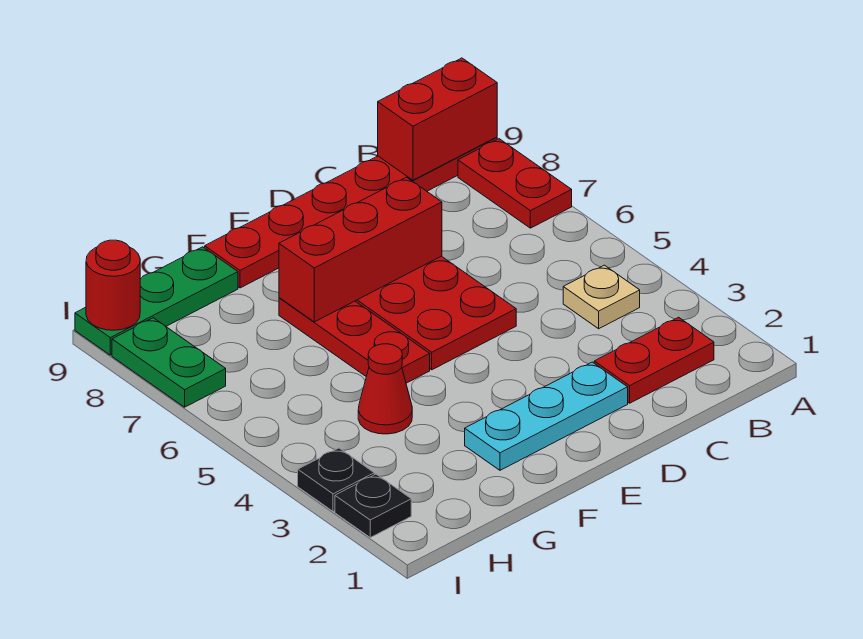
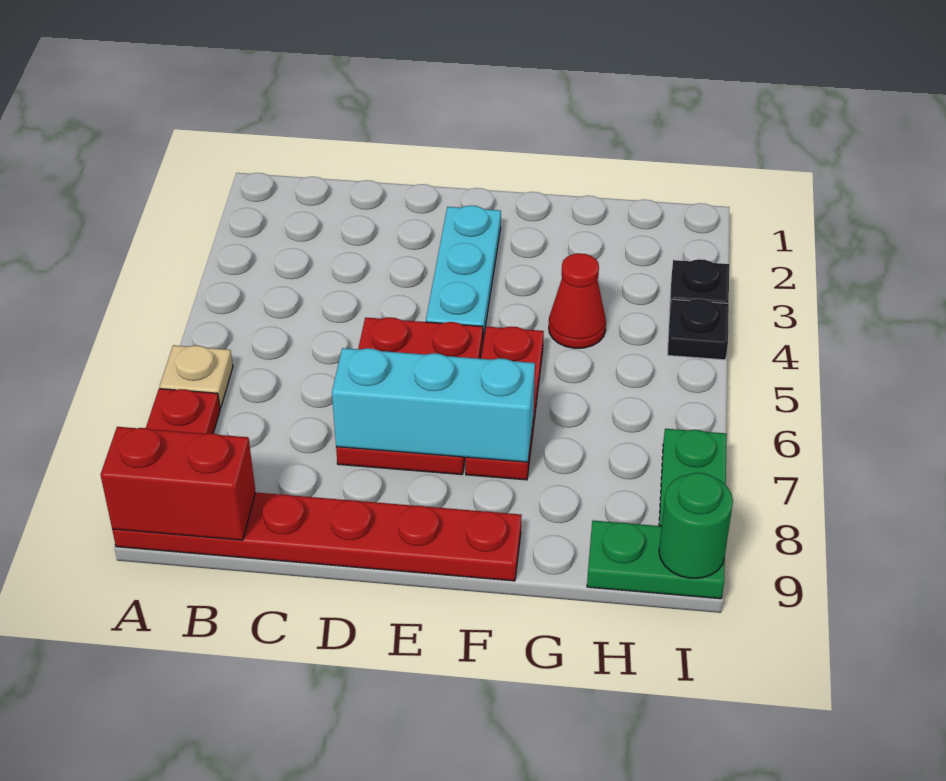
red 1x2 plate [594,317,714,403] -> none
tan 1x1 plate [563,265,640,329] -> tan 1x1 plate moved to [159,345,233,408]
cyan 1x3 plate [465,362,628,470] -> cyan 1x3 plate turned to [426,205,501,339]
red 1x3 brick [279,177,442,322] -> cyan 1x3 brick [332,348,535,462]
green 1x3 plate [75,247,238,355] -> green 1x2 plate [587,521,725,599]
black 1x1 plate [335,474,411,537] -> black 1x1 plate moved to [668,299,729,360]
red 1x1 round brick [86,240,140,330] -> green 1x1 round brick [659,473,733,578]

